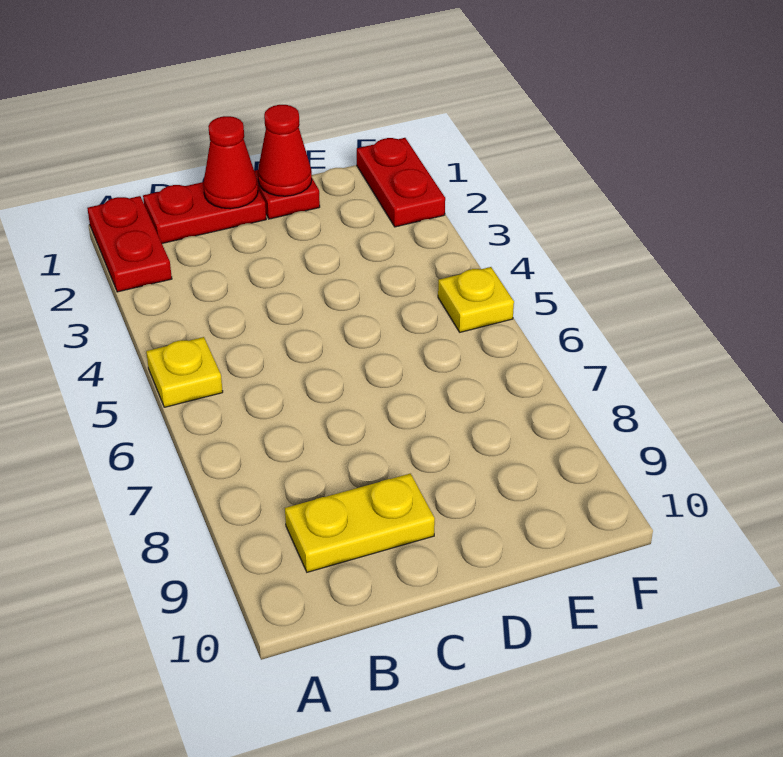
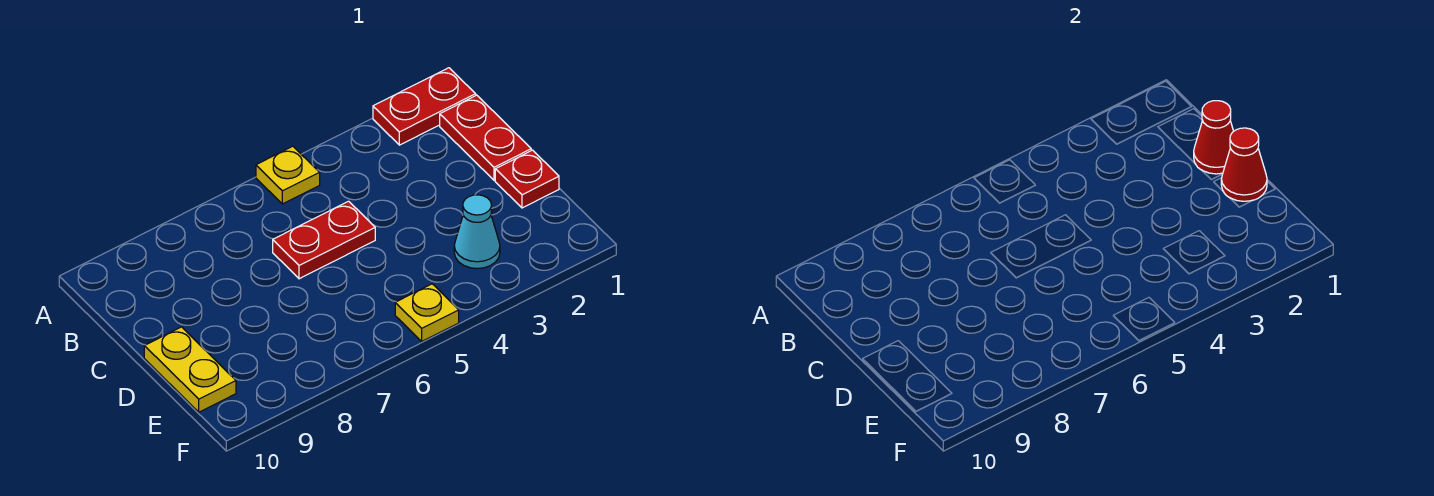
yellow 1x2 plate [285,474,435,572] -> yellow 1x2 plate moved to [144,327,236,412]
none -> cyan 1x1 cone [454,195,500,269]
red 1x2 plate [357,138,445,227] -> red 1x2 plate moved to [273,201,375,279]

